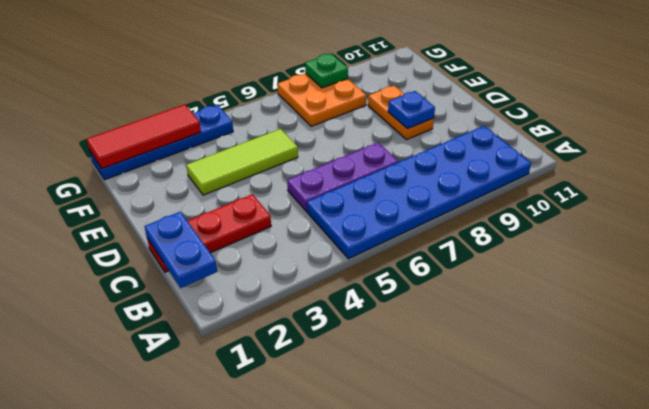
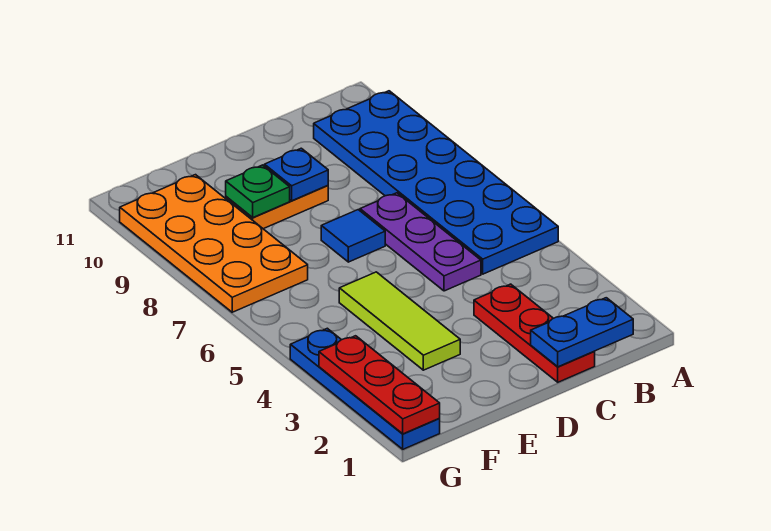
none -> blue 1x1 tile [321,210,385,262]
orange 2x2 plate [278,73,366,126] -> orange 2x4 plate [120,175,308,312]
red 1x3 tile [87,105,201,168] -> red 1x3 plate [319,336,440,434]
green 1x1 plate [305,54,348,88] -> green 1x1 plate moved to [226,165,290,218]

